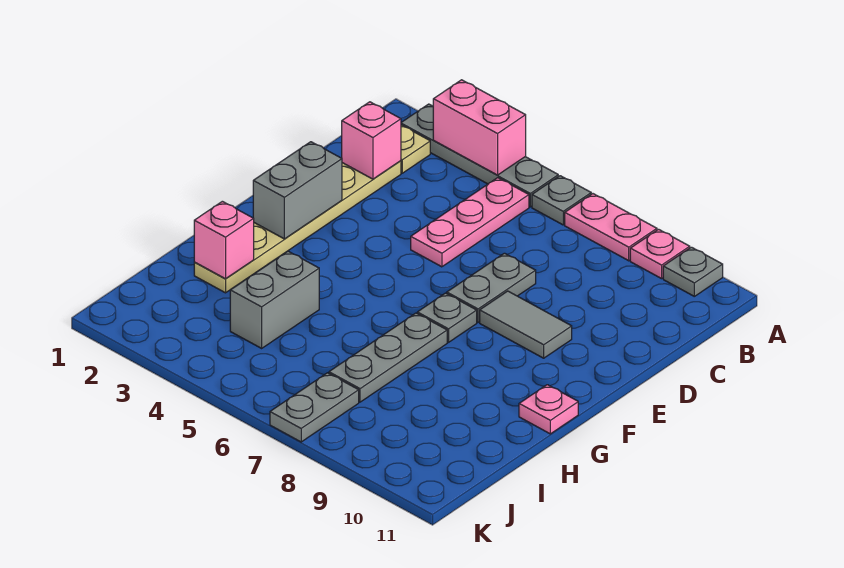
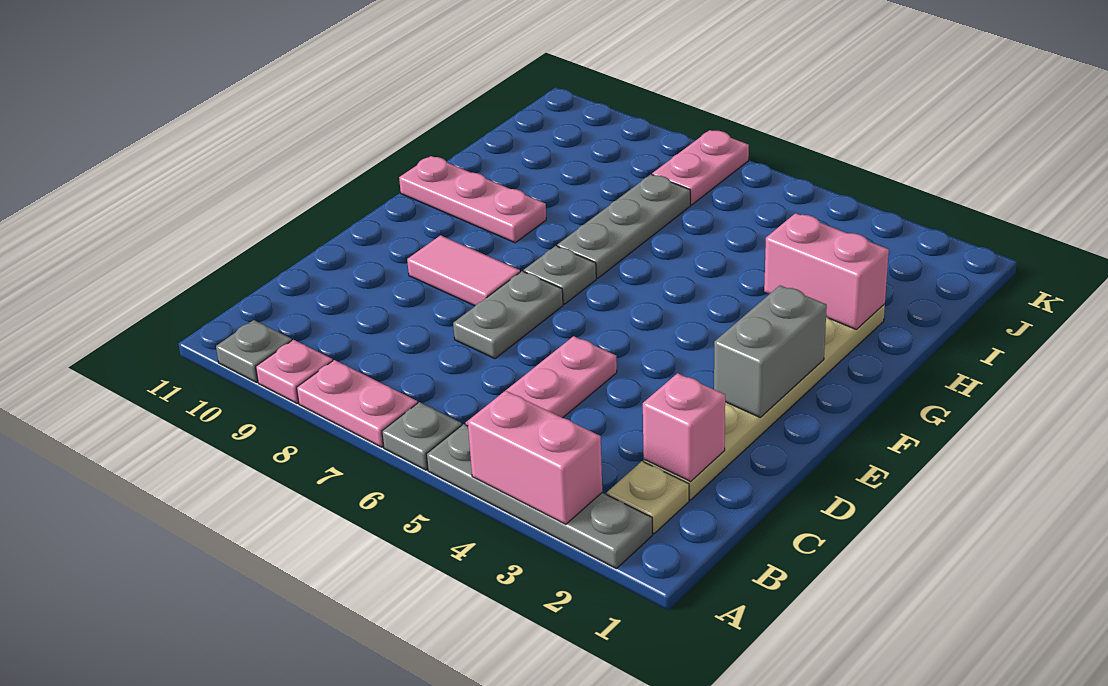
grey 1x2 tile [480,291,572,358] -> pink 1x2 tile [407,235,520,306]
pink 1x1 plate [519,385,578,434] -> pink 1x3 plate [399,156,546,243]
pink 1x1 brick [194,201,254,279] -> pink 1x2 brick [764,213,889,329]
grey 1x2 brick [230,251,319,348] -> none
grey 1x2 plate [270,373,359,442] -> pink 1x2 plate [652,130,749,205]

